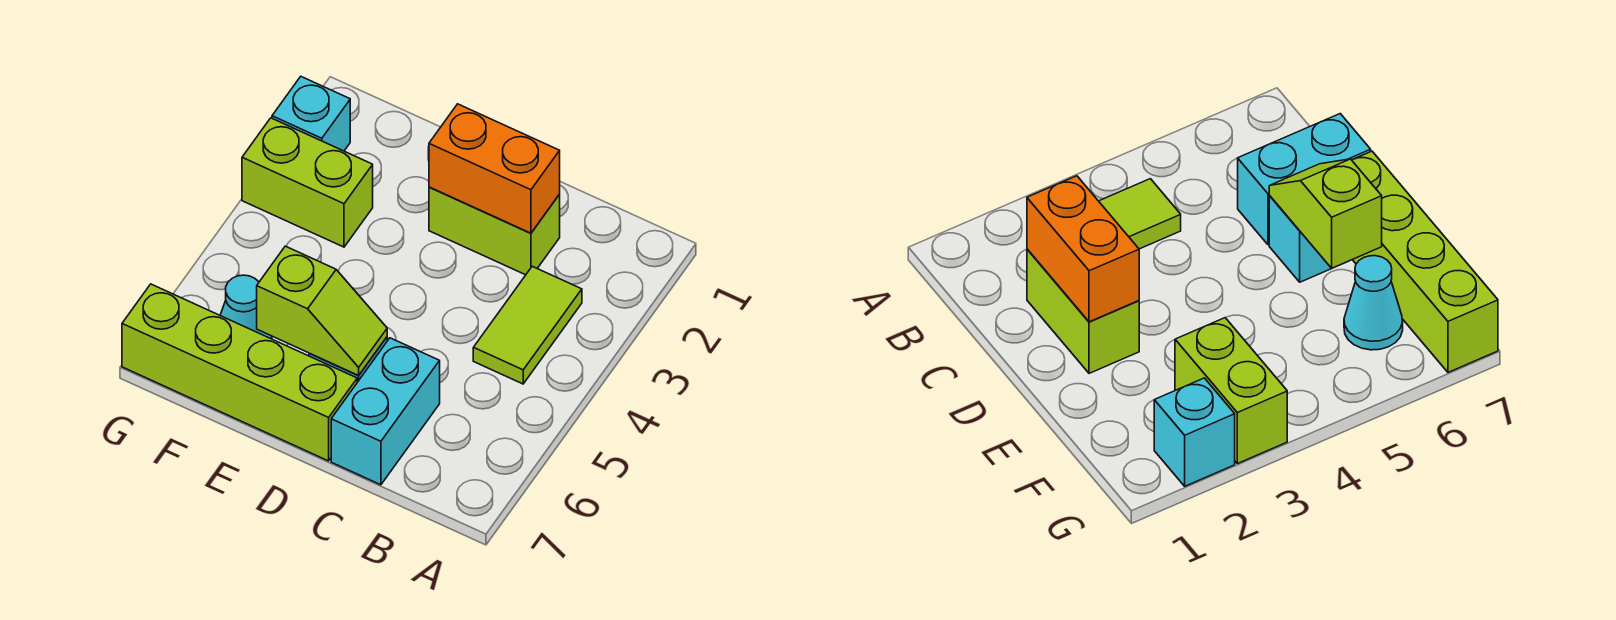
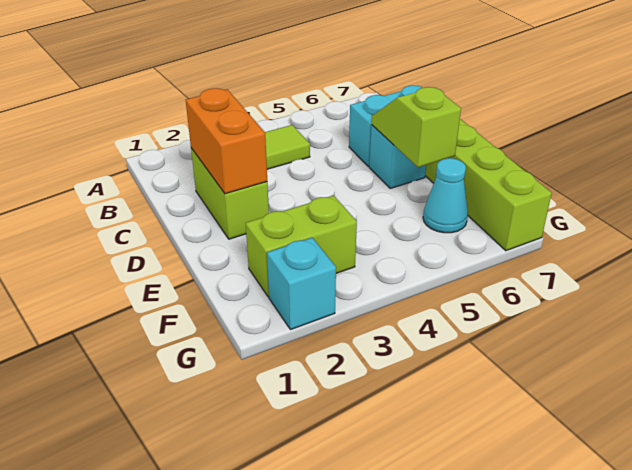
lime 1x2 brick [242,118,373,247] -> lime 1x2 brick turned to [246,196,357,297]

